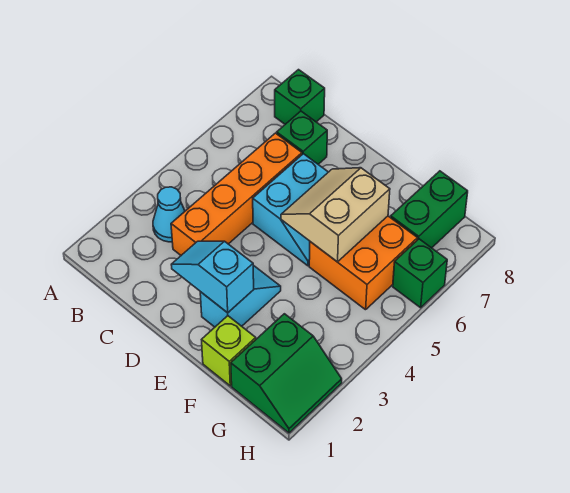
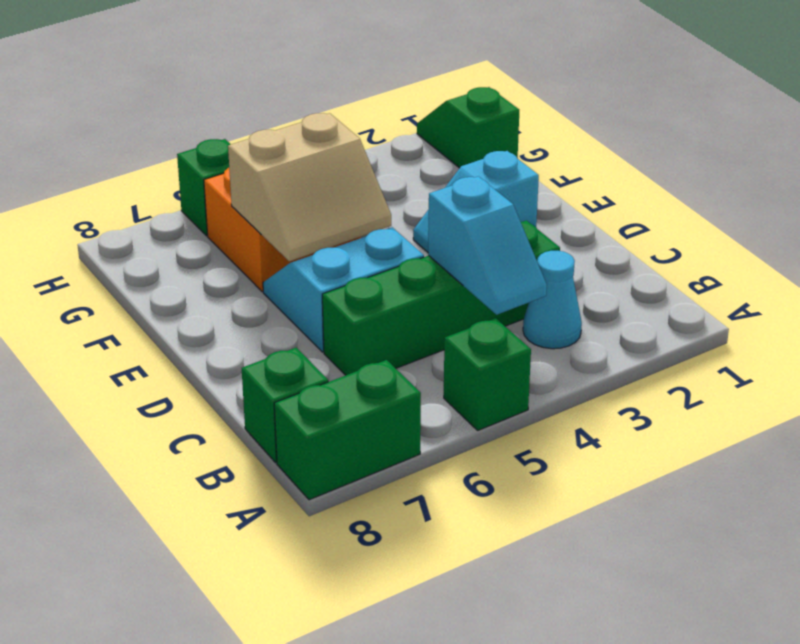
orange 1x4 brick [171,133,302,255] -> green 1x4 brick [322,220,560,375]
green 1x1 brick [277,111,327,164] -> green 1x1 brick moved to [444,318,531,430]
cyan 1x2 slope [171,241,254,313] -> cyan 1x2 slope moved to [428,176,547,315]
lime 1x1 brick [202,316,256,386] -> none
green 2x2 slope [231,314,342,433] -> green 1x2 slope [417,87,519,168]
green 1x2 brick [391,171,468,248] -> green 1x2 brick moved to [274,360,421,500]

